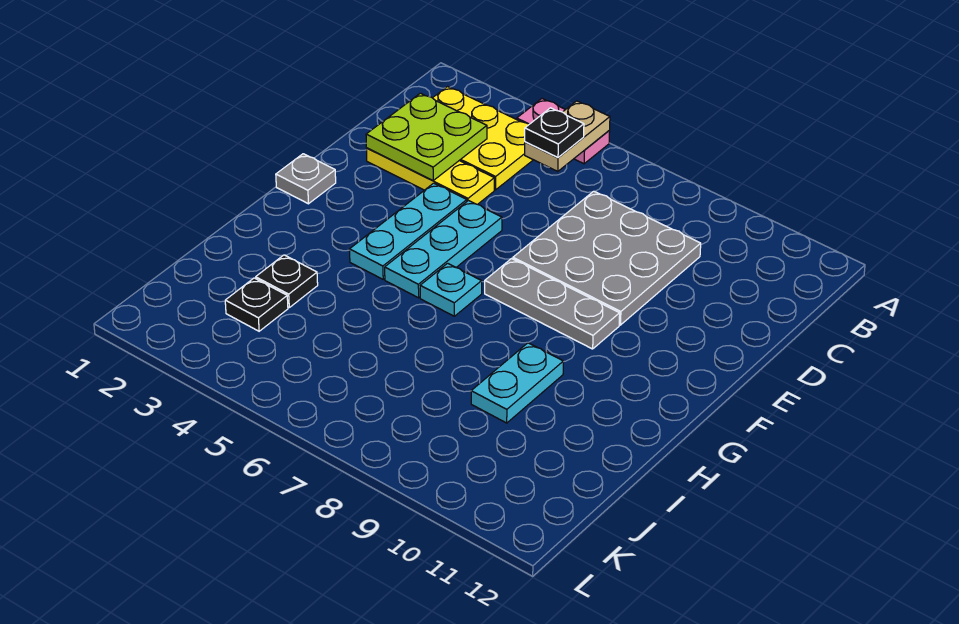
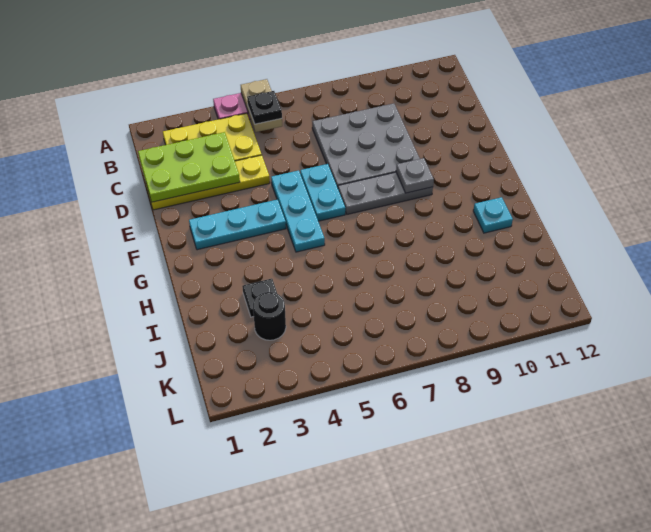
lime 2x2 plate [366,93,487,181] -> lime 2x3 plate [138,132,240,202]
yellow 1x3 plate [367,148,494,204] -> yellow 1x4 plate [146,155,270,210]
cyan 1x3 plate [350,183,467,279] -> cyan 1x3 plate turned to [189,200,286,250]
grey 1x1 plate [276,154,336,204] -> grey 1x1 plate moved to [396,158,434,193]
cyan 1x1 plate [420,263,482,316] -> cyan 1x1 plate moved to [473,197,513,233]
cyan 1x2 plate [471,343,563,423] -> cyan 1x2 plate moved to [300,164,345,221]
black 1x1 plate [225,278,288,331] -> black 1x1 round brick [253,292,286,340]

